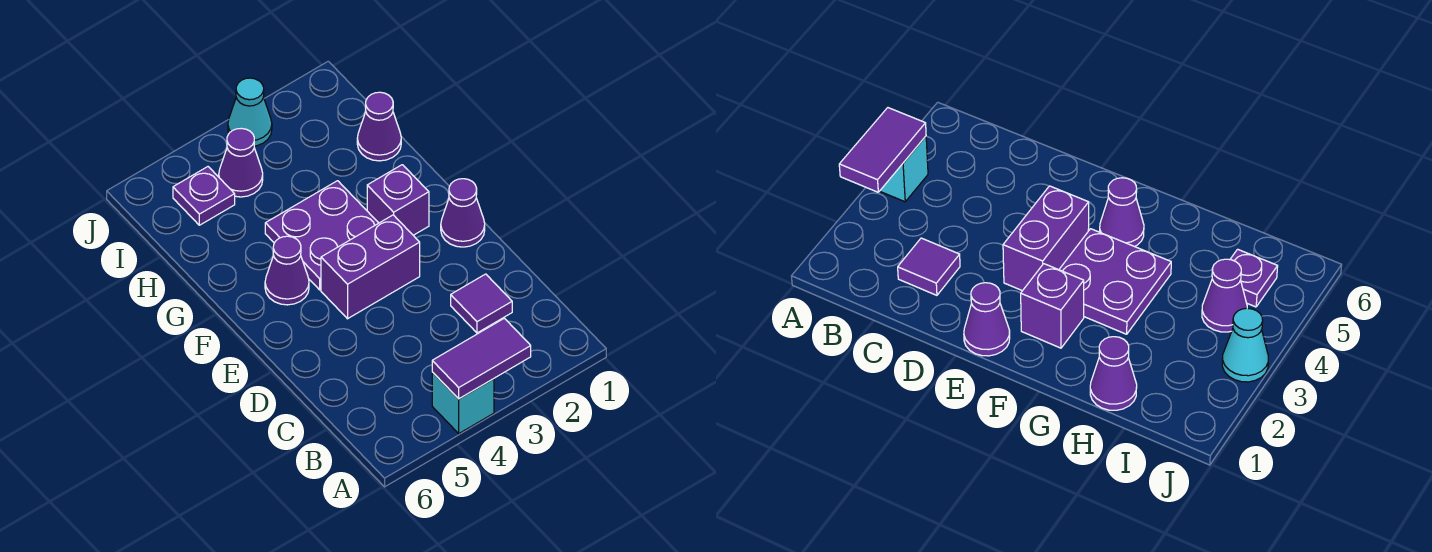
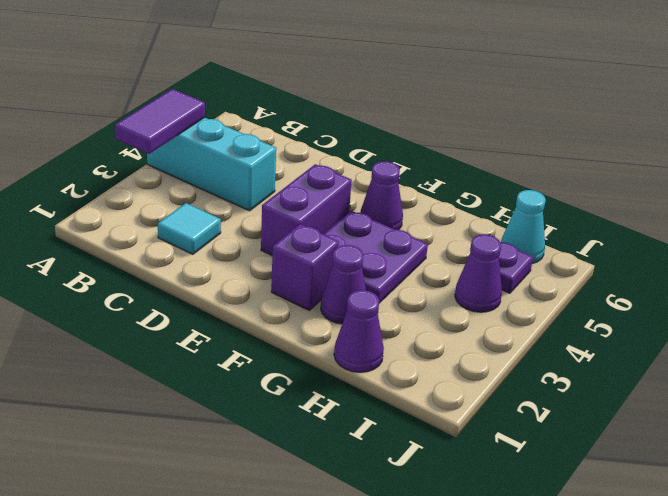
cyan 1x1 brick [432,372,494,433] -> cyan 1x3 brick [147,117,276,211]
purple 1x1 tile [451,274,512,333] -> cyan 1x1 tile [158,203,221,254]
purple 1x1 cone [441,179,485,247] -> purple 1x1 cone moved to [321,245,366,324]
cyan 1x1 cone [228,78,272,146] -> cyan 1x1 cone moved to [501,190,546,264]

